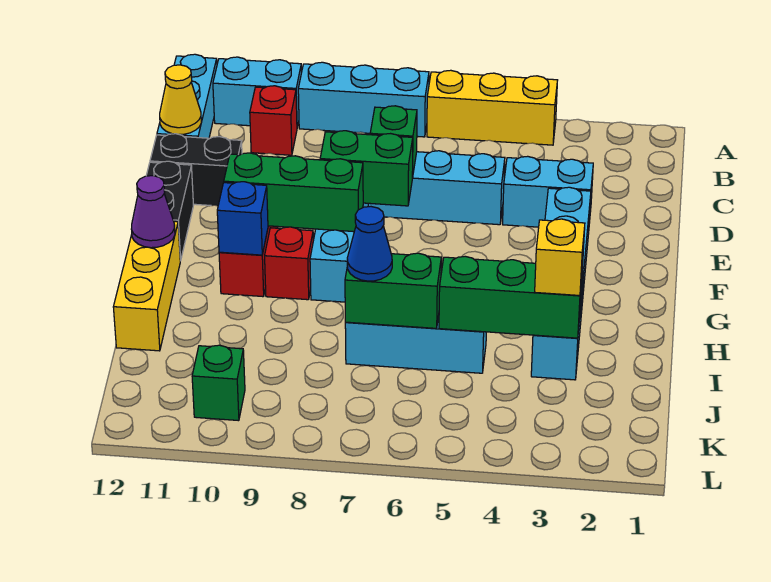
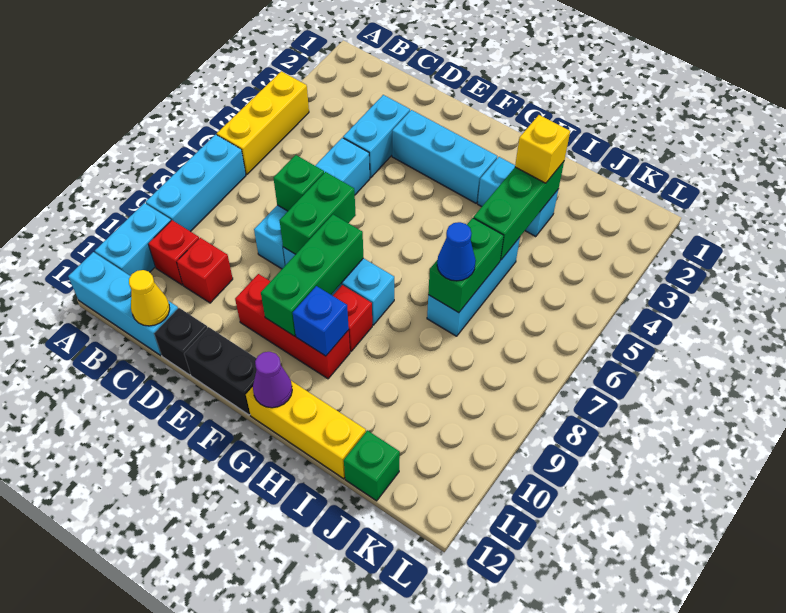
none -> red 1x1 brick [177,238,233,303]
black 1x2 brick [150,134,242,206] -> black 1x1 brick [154,308,208,375]
green 1x1 brick [192,345,245,421] -> green 1x1 brick moved to [344,431,400,501]

